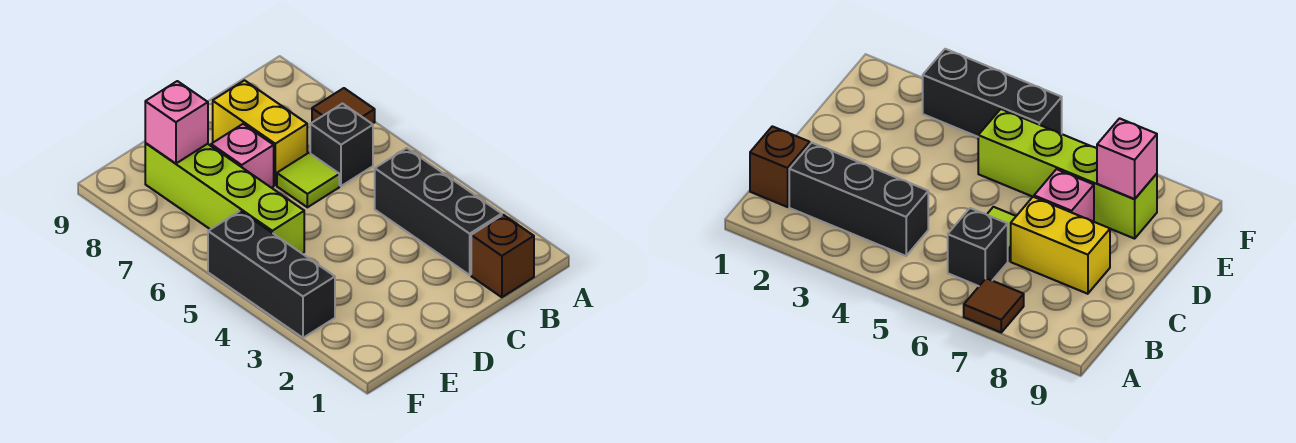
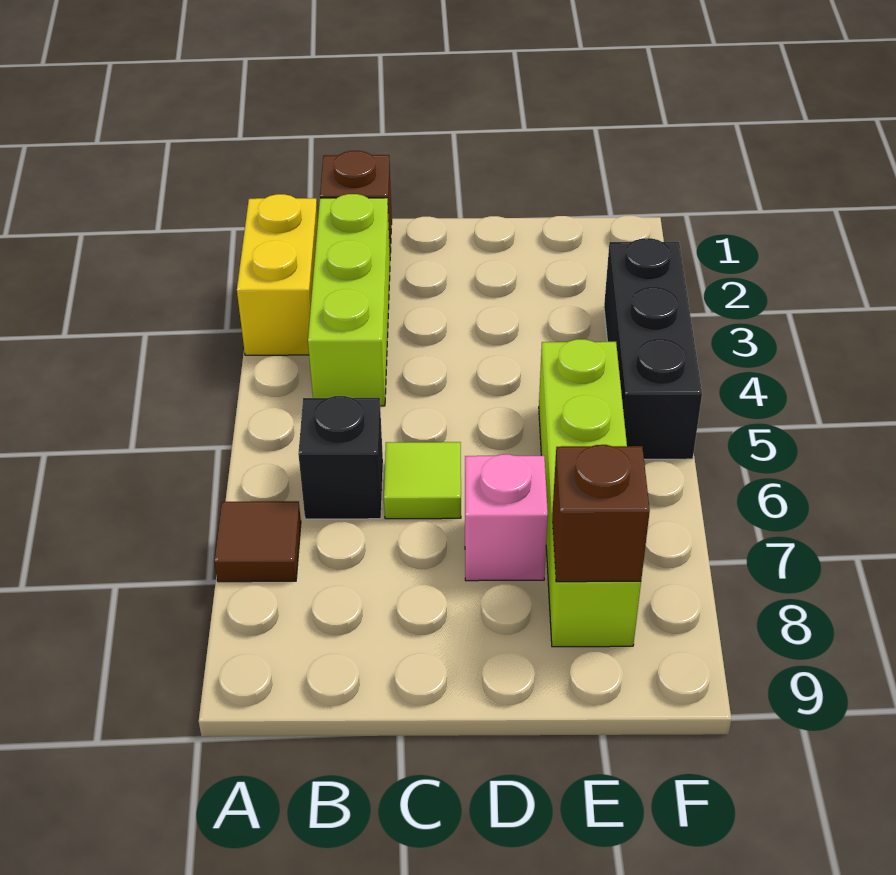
black 1x3 brick [375,148,502,275] -> lime 1x3 brick [308,194,390,406]
yellow 1x2 brick [213,80,307,185] -> yellow 1x2 brick moved to [237,194,318,355]
pink 1x1 brick [145,81,208,163] -> brown 1x1 brick [552,445,650,582]

